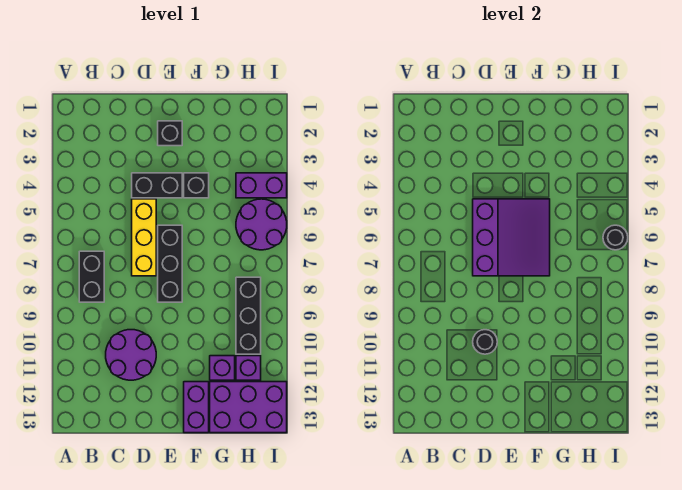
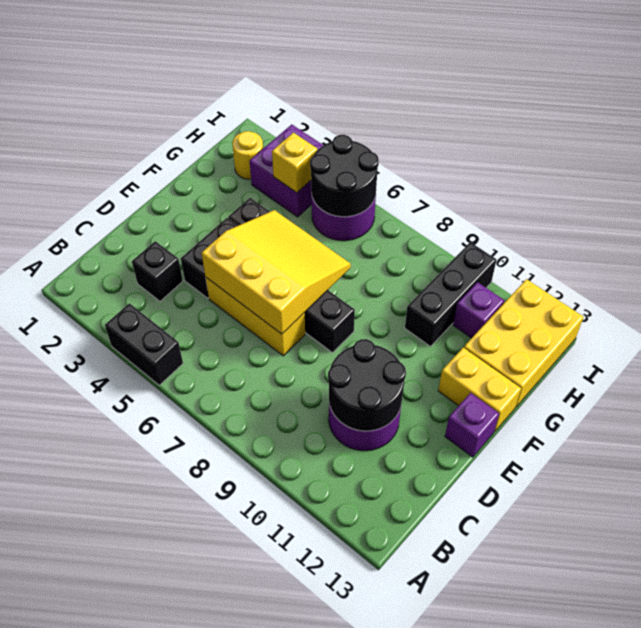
black 1x2 brick [79,251,104,302] -> black 1x2 brick moved to [105,303,183,385]
purple 3x3 slope [473,199,550,276] -> yellow 3x3 slope [202,210,351,334]
black 1x1 round brick [473,330,497,354] -> black 2x2 round brick [328,339,406,431]
black 1x1 brick [158,121,182,146] -> black 1x1 brick moved to [132,241,183,301]
purple 1x2 brick [184,382,209,433] -> yellow 1x2 brick [438,348,521,432]
purple 1x1 brick [210,356,235,380] -> purple 1x1 brick moved to [445,393,499,457]
purple 2x3 brick [210,382,287,433] -> yellow 2x3 brick [464,279,584,407]
none -> yellow 1x1 round brick [232,131,263,179]
purple 1x2 brick [236,173,287,198] -> purple 2x2 brick [250,124,323,217]
none -> yellow 1x1 brick [272,133,317,193]
black 1x3 brick [236,277,261,354] -> black 1x3 brick turned to [405,242,497,346]
black 1x1 round brick [603,225,628,250] -> black 2x2 round brick [310,135,379,217]

